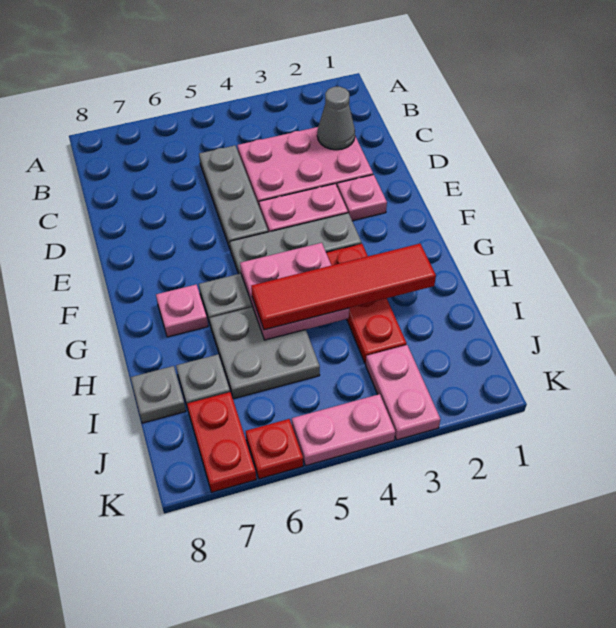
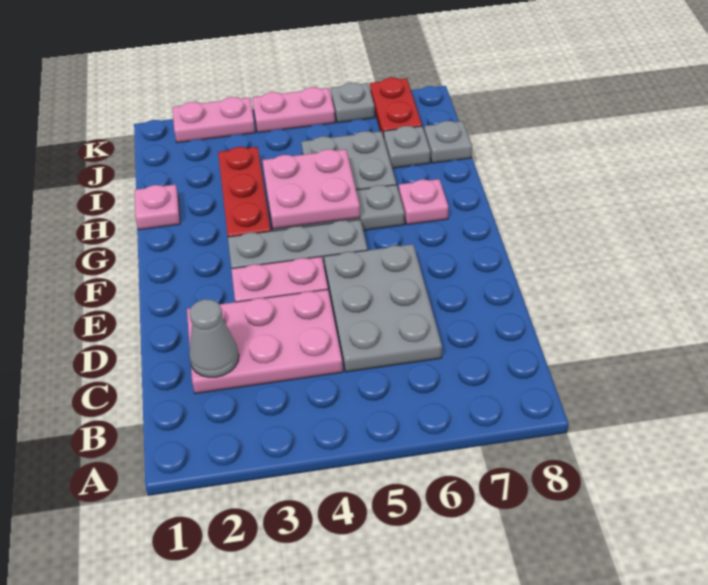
grey 1x3 plate [199,146,268,250] -> grey 2x3 plate [324,244,442,372]
pink 1x1 plate [337,175,387,221] -> pink 1x1 plate moved to [135,185,180,230]
red 1x4 tile [251,244,436,330] -> none
pink 1x2 plate [366,345,440,440] -> pink 1x2 plate turned to [173,97,255,143]
red 1x1 plate [246,419,303,479] -> grey 1x1 plate [331,82,375,123]

